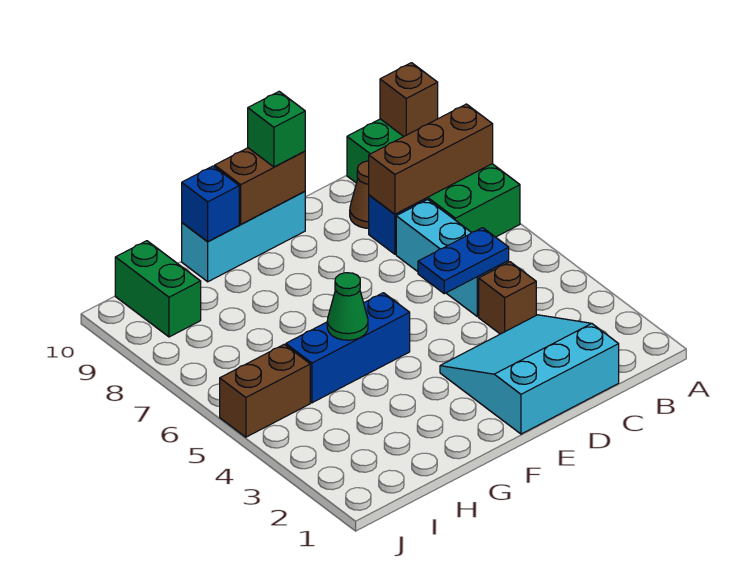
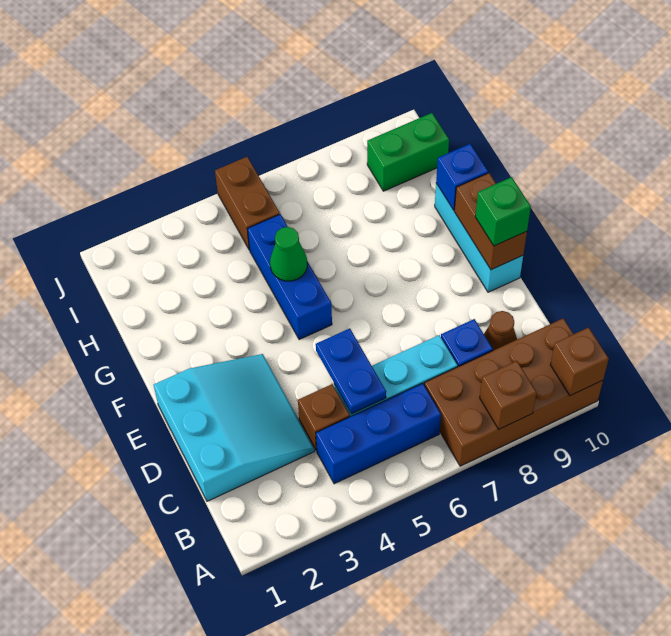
green 2x4 brick [347,119,520,237] -> brown 2x4 brick [424,318,603,466]
brown 1x3 brick [369,104,493,214] -> brown 1x1 brick [480,361,536,429]
none -> blue 1x3 brick [316,383,441,484]

